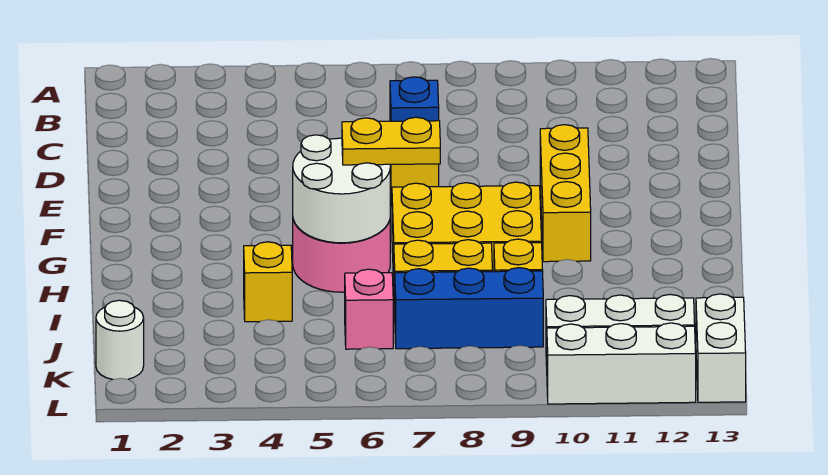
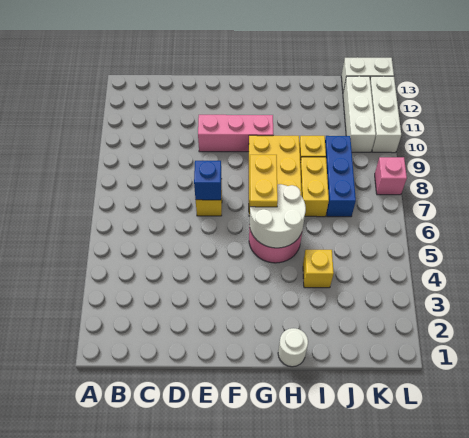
yellow 1x3 brick [540,125,591,262] -> pink 1x3 brick [198,115,273,152]
pink 1x1 brick [345,269,393,349] -> pink 1x1 brick moved to [375,157,407,195]
white 1x1 round brick [96,300,144,380] -> white 1x1 round brick moved to [278,328,308,367]

